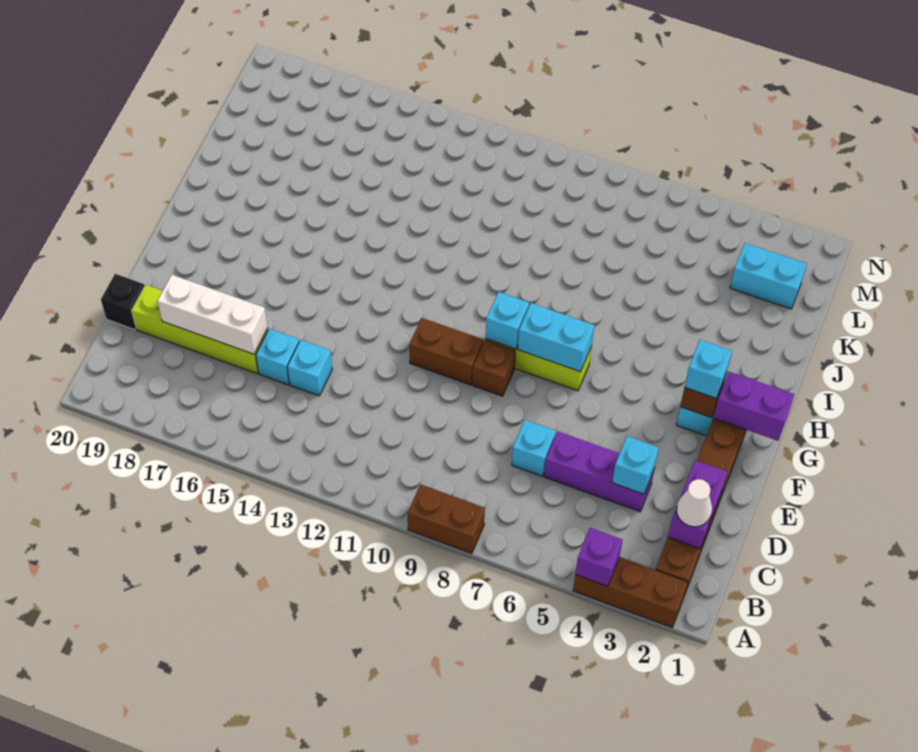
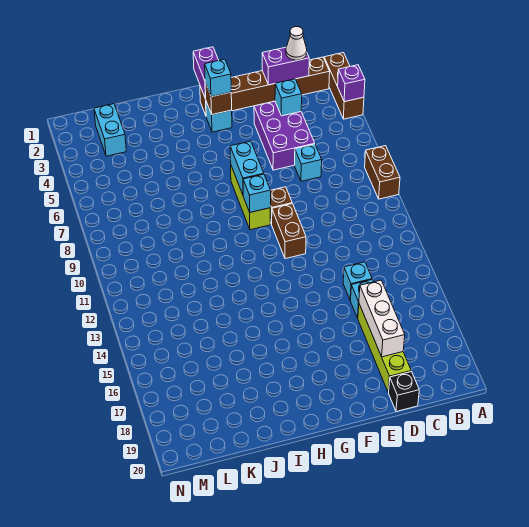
purple 1x3 brick [544,432,655,512] -> purple 2x3 brick [254,101,315,170]

